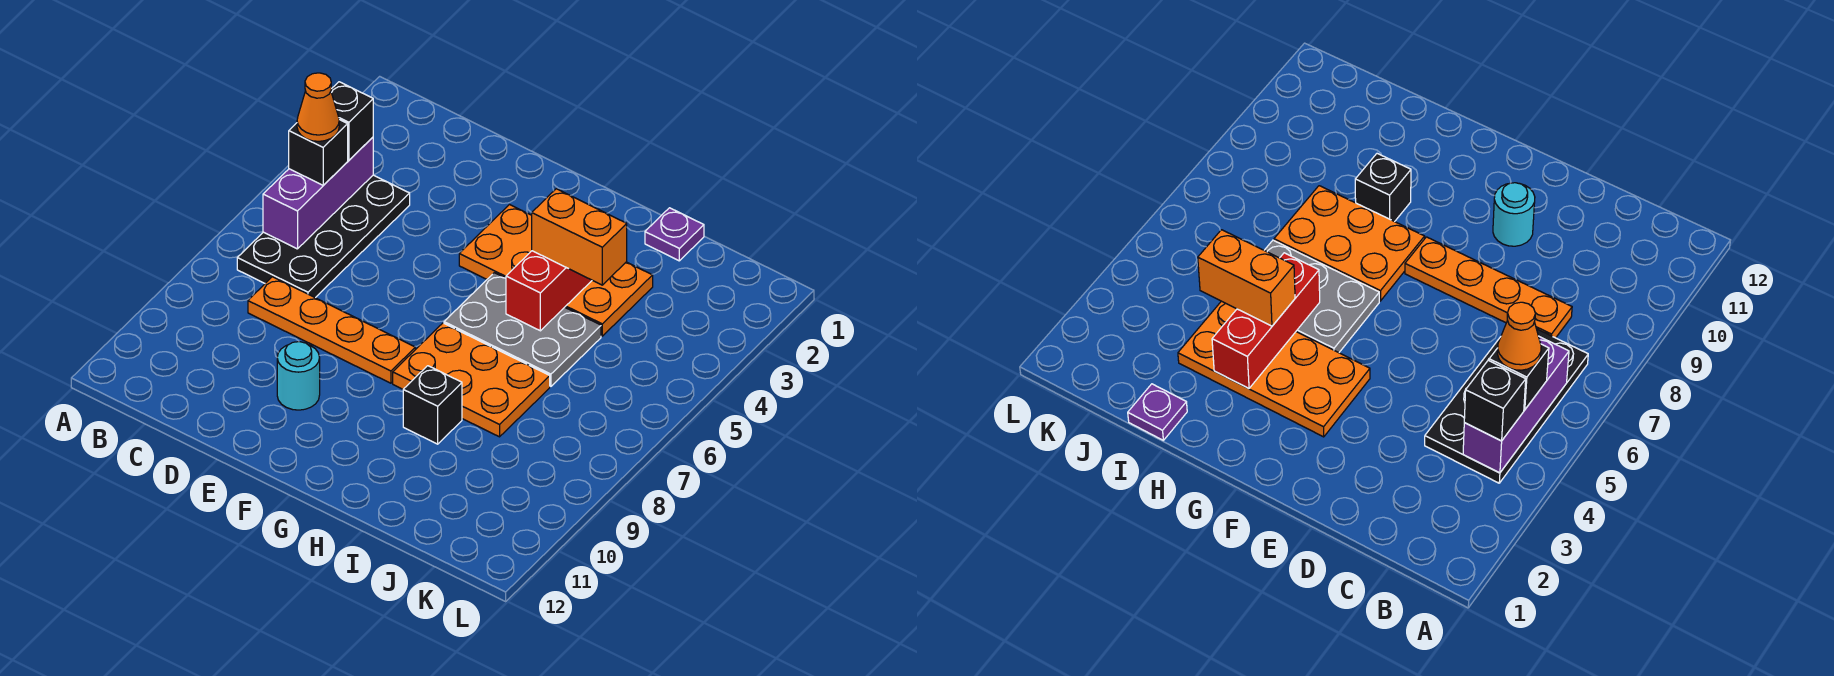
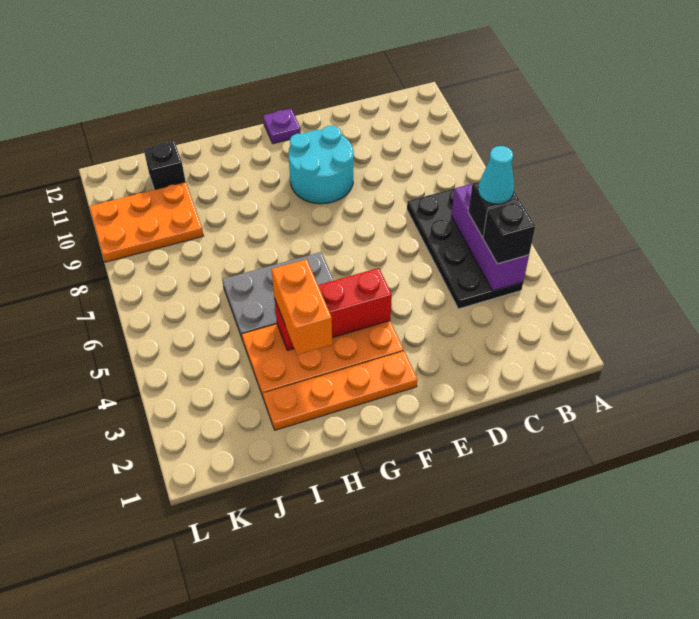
orange 1x1 cone [297,73,339,141] -> cyan 1x1 cone [478,146,514,204]
orange 1x4 plate [248,277,415,383] -> orange 1x4 plate moved to [263,351,417,430]
cyan 1x1 round brick [277,342,320,410] -> cyan 2x2 round brick [288,126,353,204]
orange 2x3 plate [393,323,550,437] -> orange 2x3 plate moved to [89,182,204,262]
red 1x3 brick [506,251,592,331] -> red 1x3 brick turned to [274,268,392,350]
orange 1x2 brick [532,189,627,285] -> orange 1x2 brick turned to [272,259,332,355]
black 1x1 brick [403,366,462,444] -> black 1x1 brick moved to [144,141,186,190]
purple 1x1 plate [645,208,704,261] -> purple 1x1 plate moved to [263,109,301,144]

